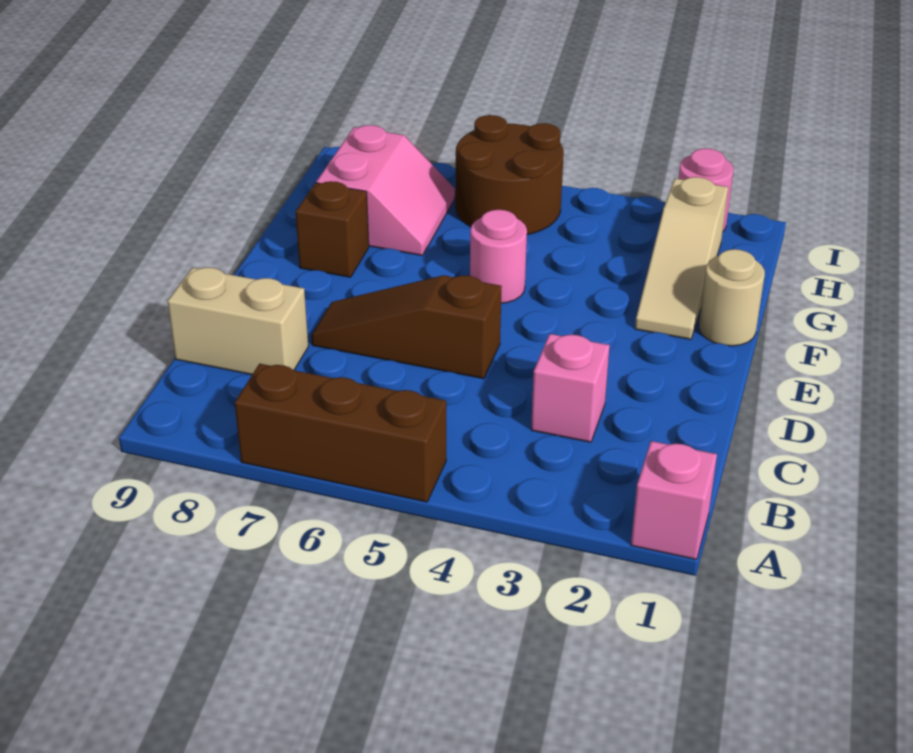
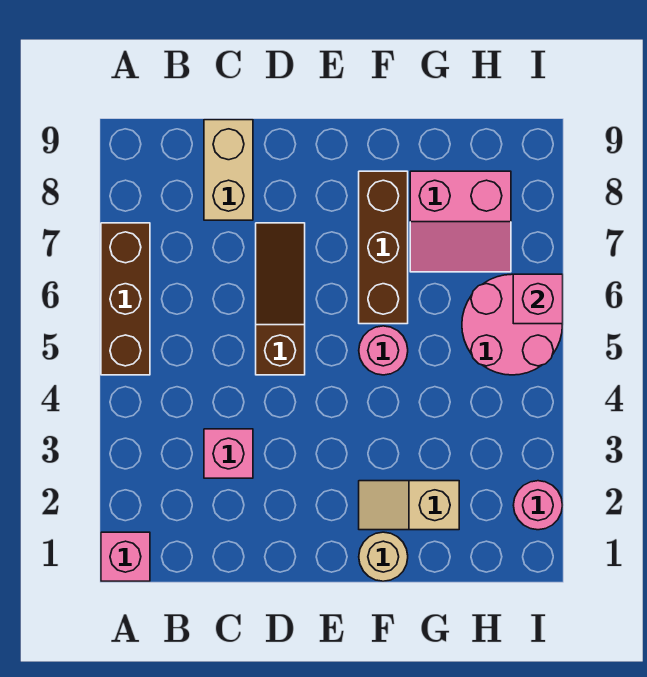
tan 1x3 slope [635,177,728,339] -> tan 1x2 slope [359,481,459,530]
brown 1x1 brick [296,181,369,277] -> brown 1x3 brick [359,171,408,324]
brown 2x2 round brick [455,115,564,235] -> pink 2x2 round brick [462,274,563,375]
none -> pink 1x1 brick [513,274,563,324]

